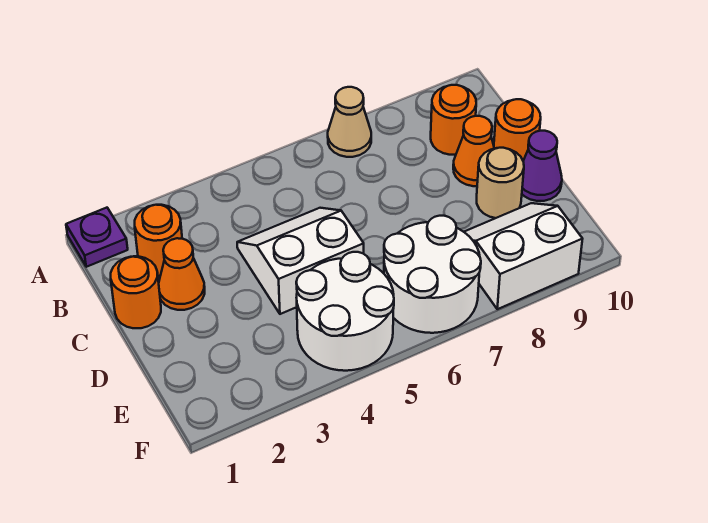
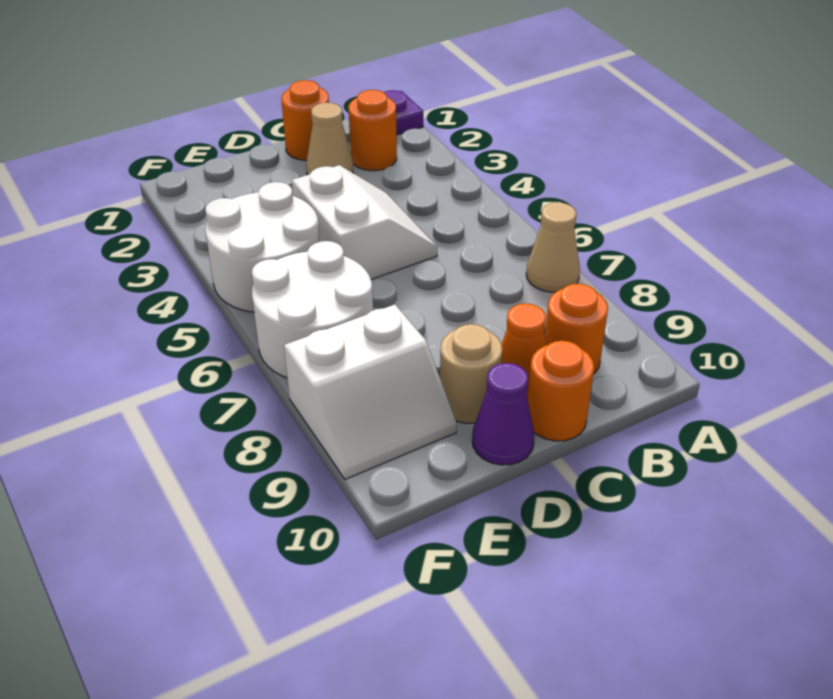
orange 1x1 cone [159,238,205,310] -> tan 1x1 cone [306,103,353,175]
white 2x2 slope [464,203,582,309] -> white 2x2 slope turned to [284,305,457,479]

